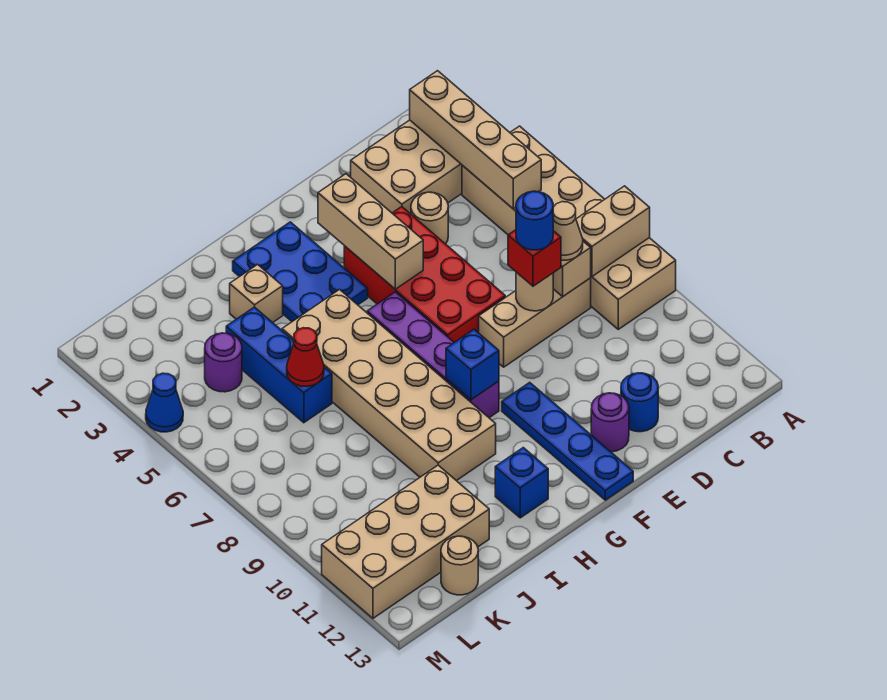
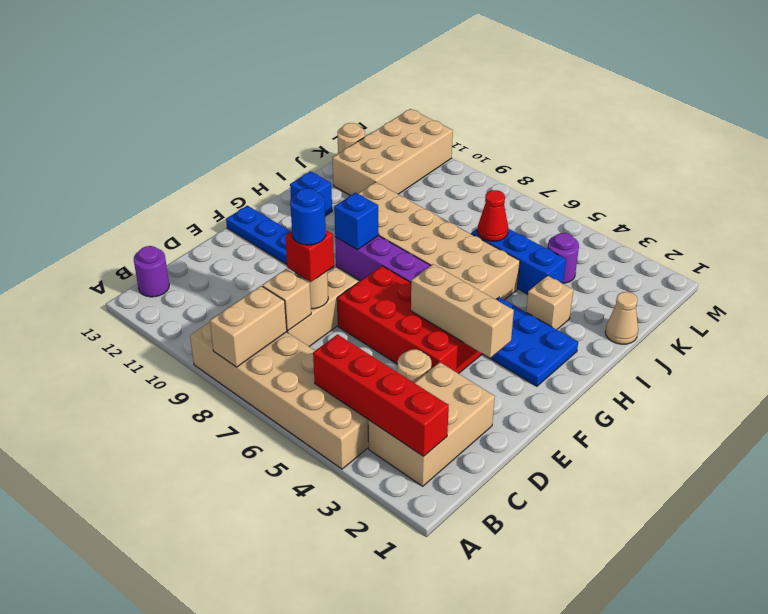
tan 1x4 brick [410,71,541,209] -> red 1x4 brick [313,335,449,456]
tan 1x1 cone [553,202,583,260] -> tan 1x1 cone moved to [605,292,638,344]
blue 1x1 round brick [621,373,658,432] -> none
purple 1x1 round brick [591,393,629,452] -> purple 1x1 round brick moved to [134,246,169,297]
blue 1x1 cone [146,373,183,432] -> none

